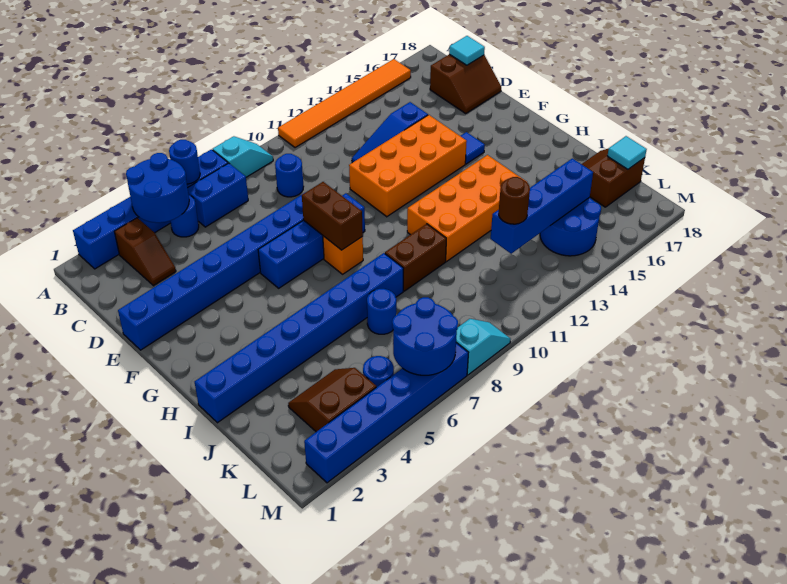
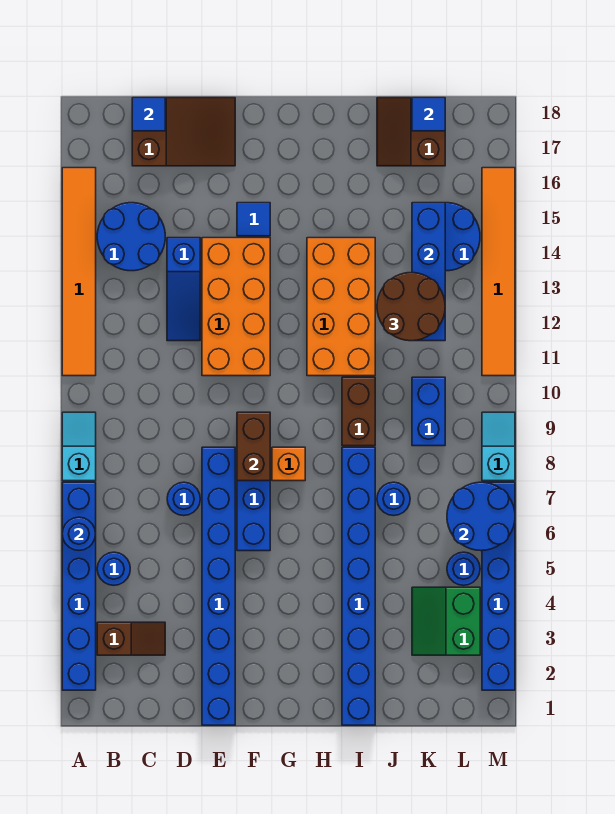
blue 2x2 round brick [126,153,189,223] -> blue 2x2 round brick moved to [97,203,165,271]
blue 1x2 brick [187,163,248,227] -> blue 1x2 brick moved to [412,377,445,446]
blue 1x1 round brick [275,154,304,197] -> blue 1x1 round brick moved to [167,482,200,516]
brown 2x2 slope [430,54,501,113] -> brown 2x3 slope [132,98,235,166]
cyan 1x1 tile [449,36,485,65] -> blue 1x1 tile [132,98,165,131]
brown 1x2 brick [302,182,363,250] -> brown 1x2 brick turned to [237,412,270,481]
brown 2x2 slope [288,368,376,432] -> green 2x2 slope [412,587,480,655]
brown 1x1 round brick [499,177,530,224] -> brown 2x2 round brick [377,273,445,341]
cyan 1x1 tile [608,136,647,169] -> blue 1x1 tile [412,98,445,131]
none -> orange 1x6 tile [482,168,515,376]

